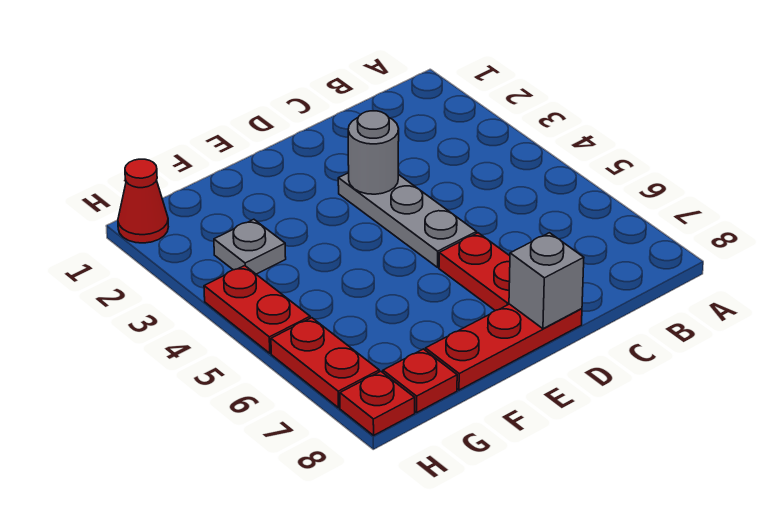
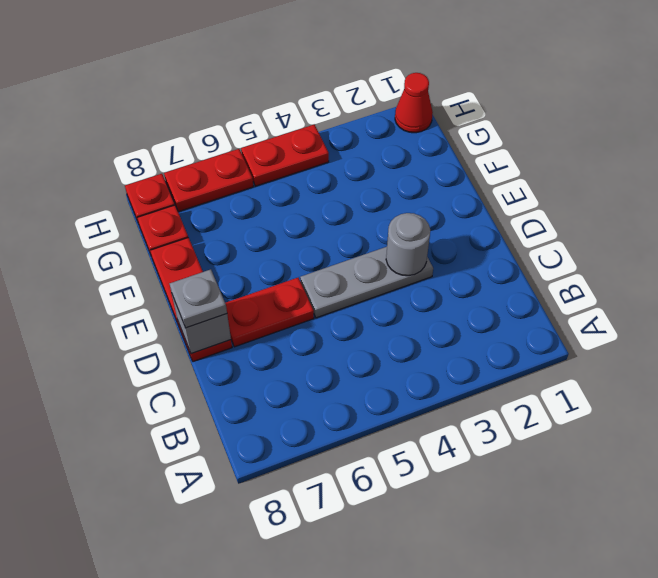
grey 1x1 plate [214,219,286,274] -> grey 1x1 plate moved to [170,269,227,328]

